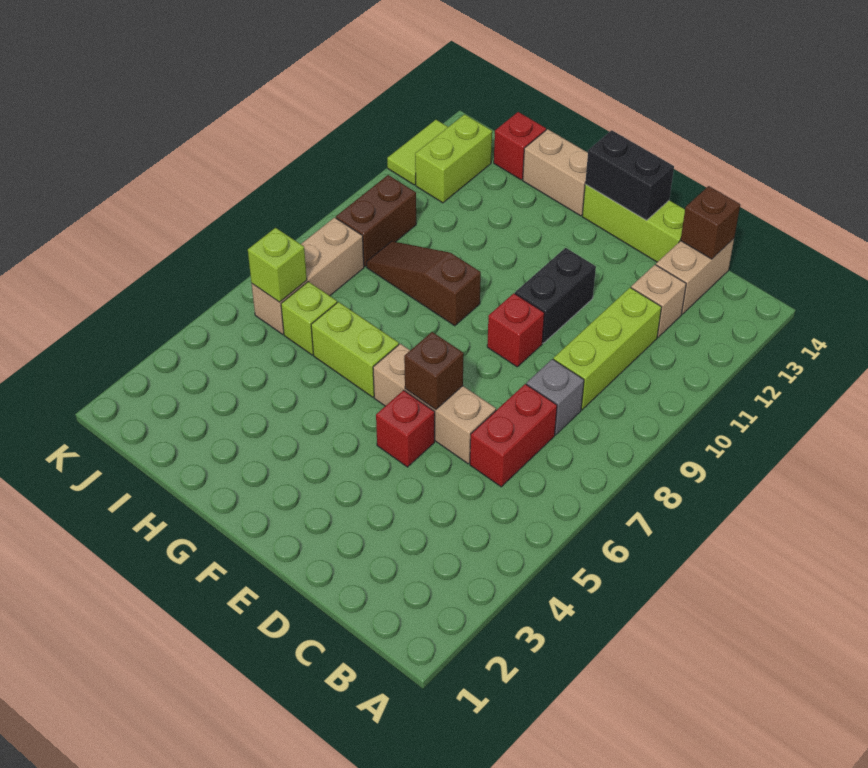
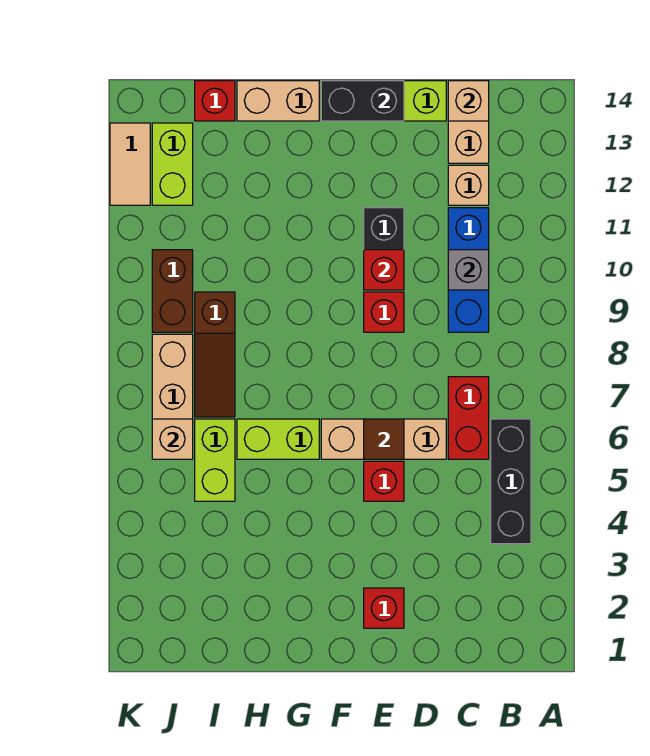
none -> black 1x3 brick [491,419,531,544]
grey 1x1 brick [526,359,584,435] -> grey 1x1 brick moved to [448,250,489,290]
lime 1x3 brick [553,288,661,410] -> blue 1x3 brick [448,208,489,332]
brown 1x1 brick [681,186,740,259] -> tan 1x1 brick [448,81,489,121]
none -> red 1x1 brick [364,588,404,628]
brown 1x1 brick [404,332,464,410] -> brown 1x1 tile [364,419,404,459]
none -> red 1x1 brick [364,250,404,290]
brown 1x3 slope [366,241,481,326] -> brown 1x3 slope turned to [195,292,235,417]
lime 1x1 brick [281,282,337,355] -> lime 1x2 brick [195,419,235,501]
lime 1x1 brick [248,228,307,302] -> tan 1x1 brick [152,419,193,459]
lime 1x2 tile [387,120,448,185] -> tan 1x2 tile [110,123,150,205]

